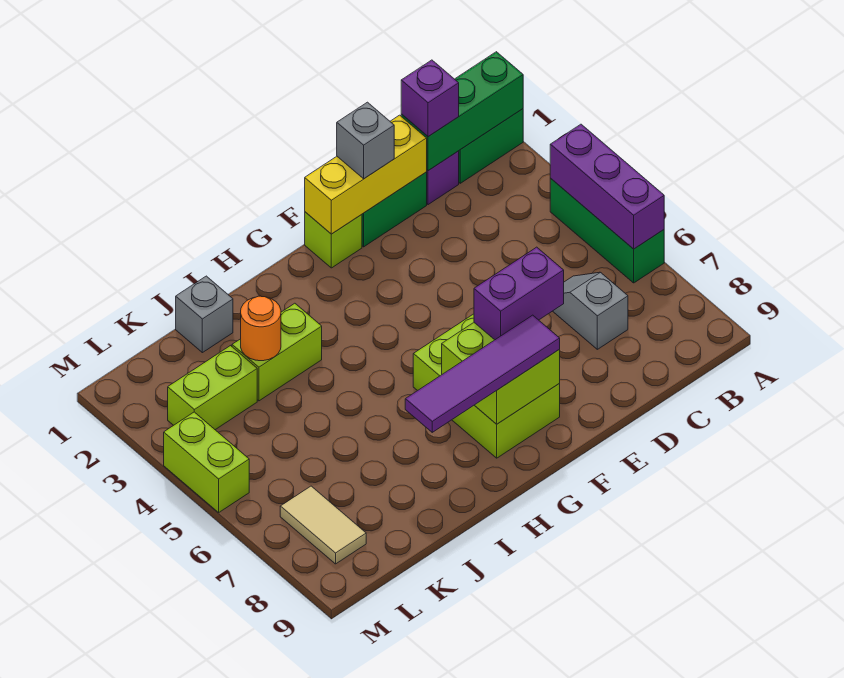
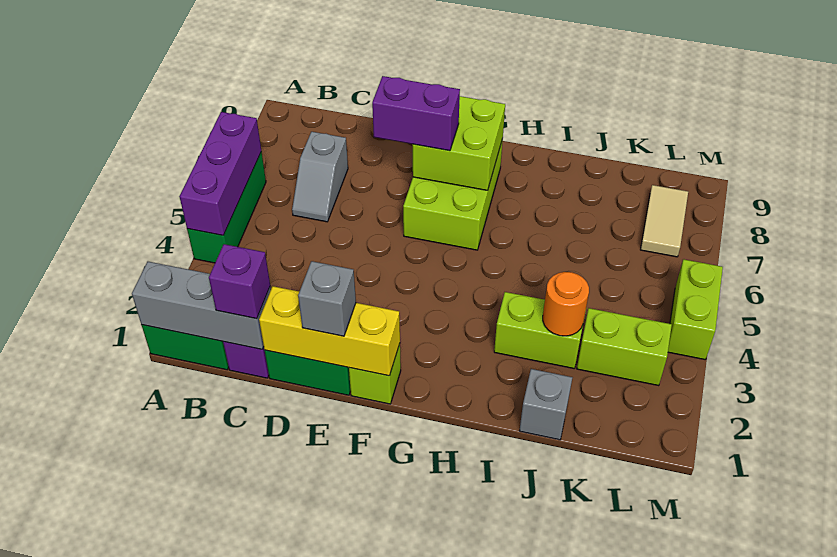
green 1x3 brick [401,52,523,171] -> grey 1x3 brick [132,262,271,349]
purple 1x4 tile [405,315,560,432] -> none

